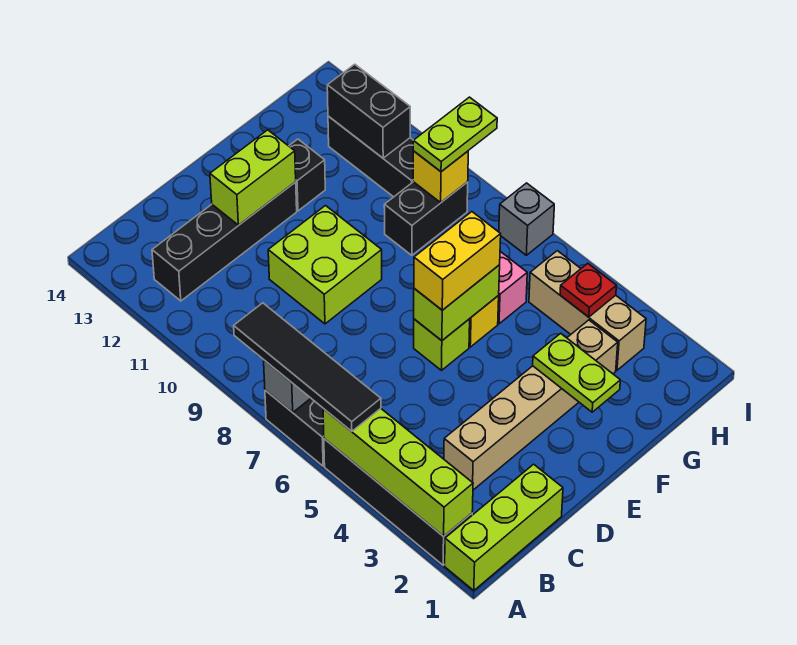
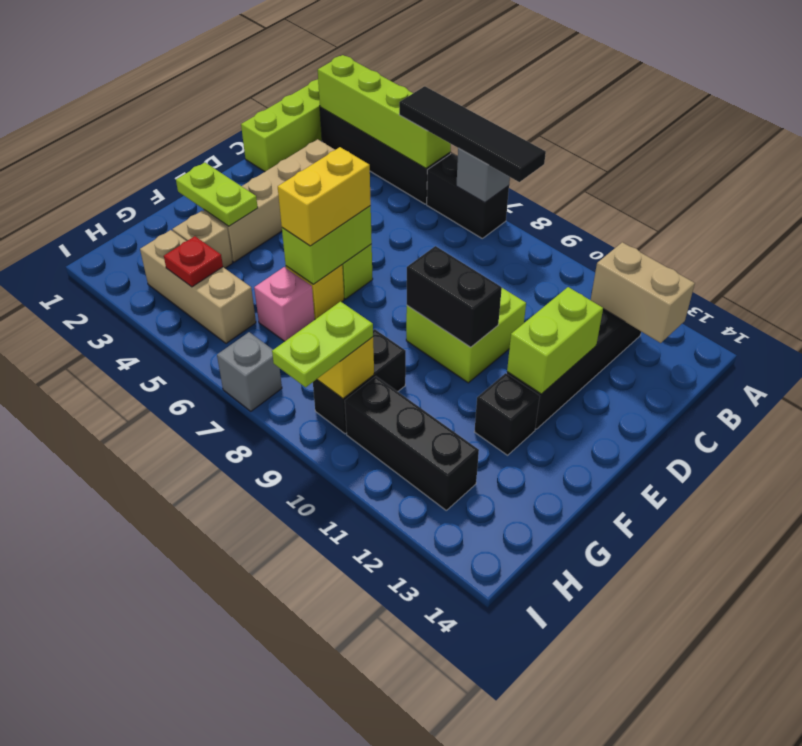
none -> tan 1x2 brick [591,242,695,343]
black 1x2 brick [327,64,410,158] -> black 1x2 brick moved to [407,246,502,347]

